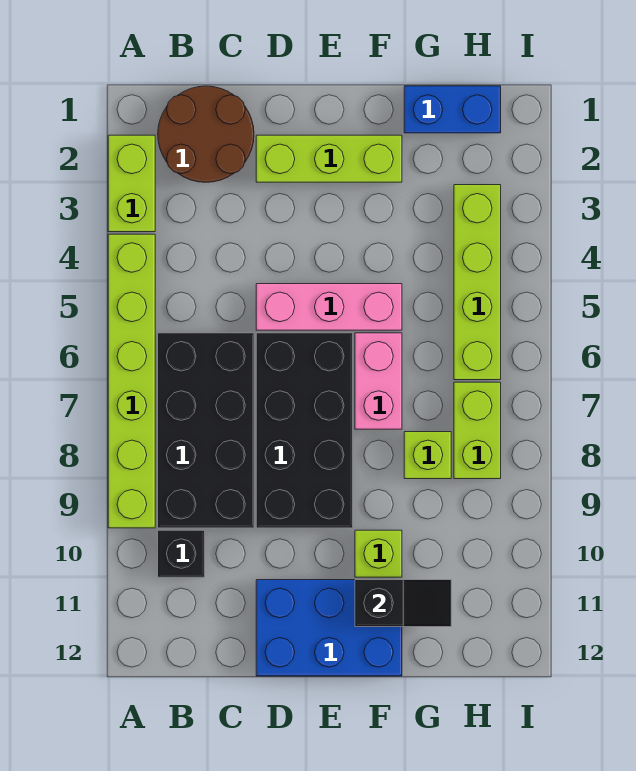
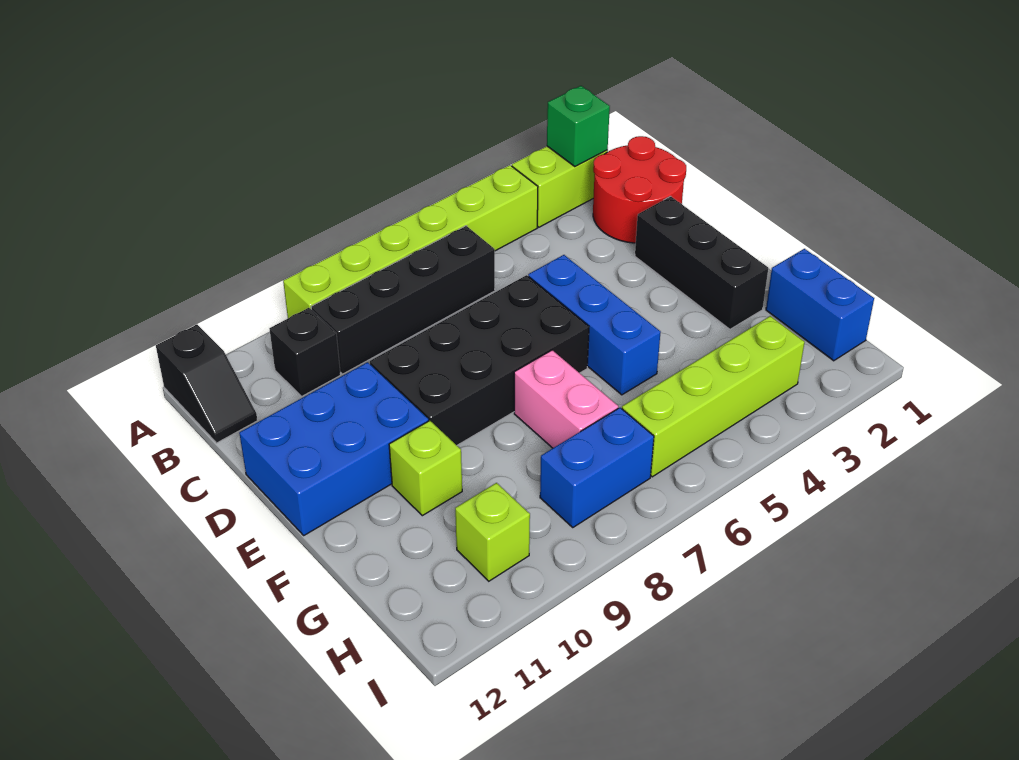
none -> green 1x1 brick [547,86,610,167]
brown 2x2 round brick [158,86,254,182] -> red 2x2 round brick [593,136,686,243]
black 2x4 brick [158,333,254,528] -> black 1x4 brick [311,226,495,374]
lime 1x3 brick [256,135,402,182] -> black 1x3 brick [635,196,768,329]
pink 1x3 brick [256,284,402,330] -> blue 1x3 brick [528,255,661,395]
blue 2x3 brick [256,580,402,676] -> blue 2x3 brick turned to [239,362,428,535]
pink 1x2 brick [355,333,402,429] -> pink 1x2 brick turned to [514,350,618,448]
black 1x2 slope [355,580,451,627] -> black 1x2 slope moved to [156,324,258,443]
lime 1x1 brick [404,432,451,479] -> lime 1x1 brick moved to [455,483,530,581]
lime 1x2 brick [454,382,501,479] -> blue 1x2 brick [540,408,654,527]

